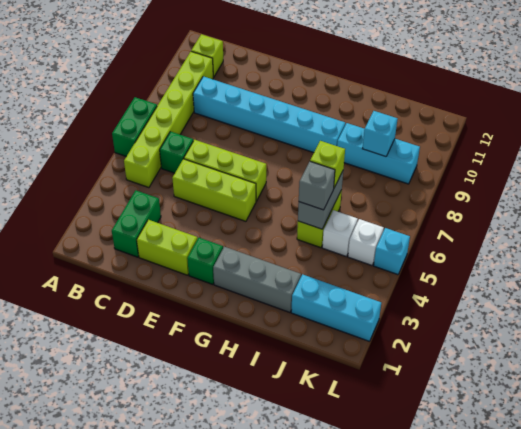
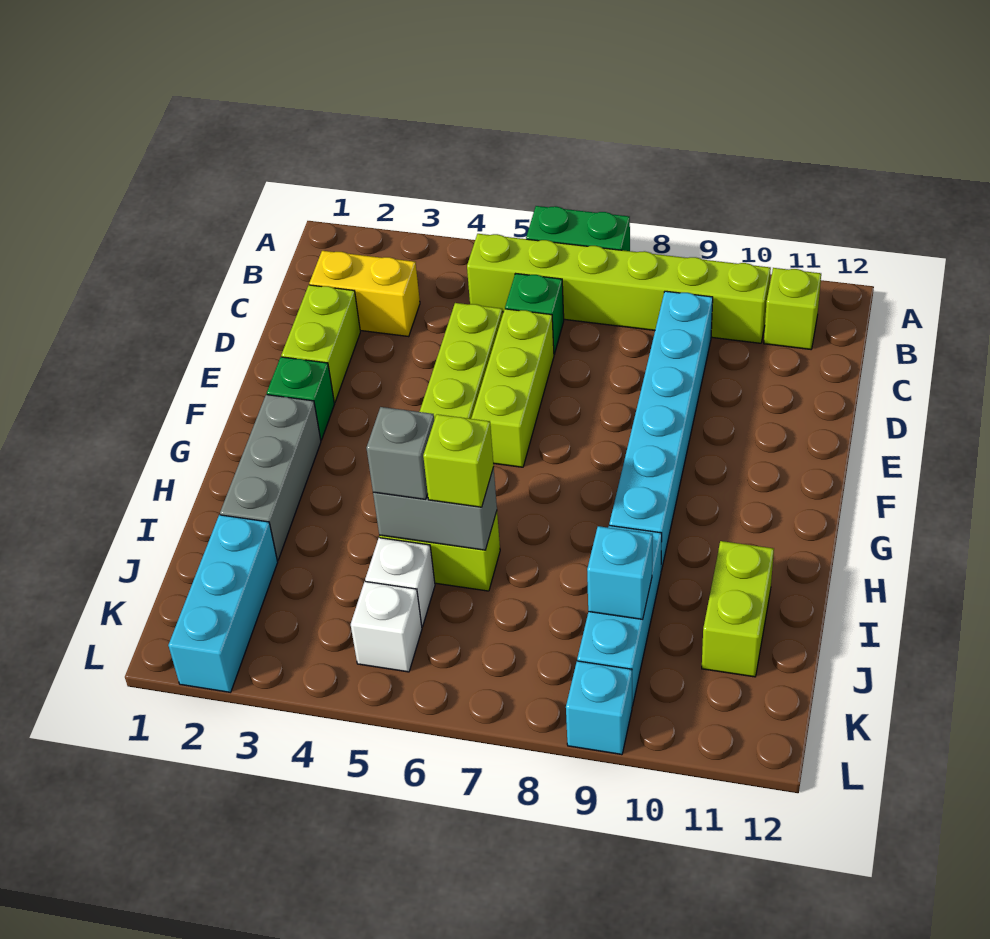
green 1x2 brick [112,190,161,257] -> yellow 1x2 brick [309,251,420,337]
none -> lime 1x2 brick [702,541,774,677]
cyan 1x1 brick [374,228,410,275] -> cyan 1x1 brick moved to [566,661,632,755]

